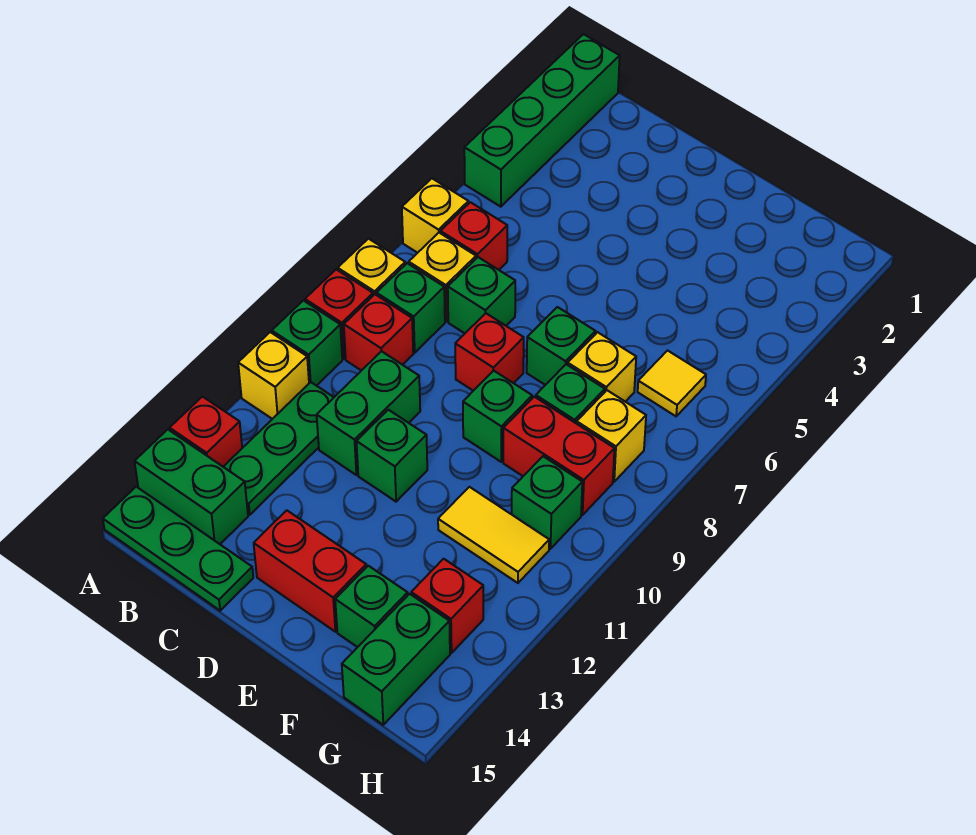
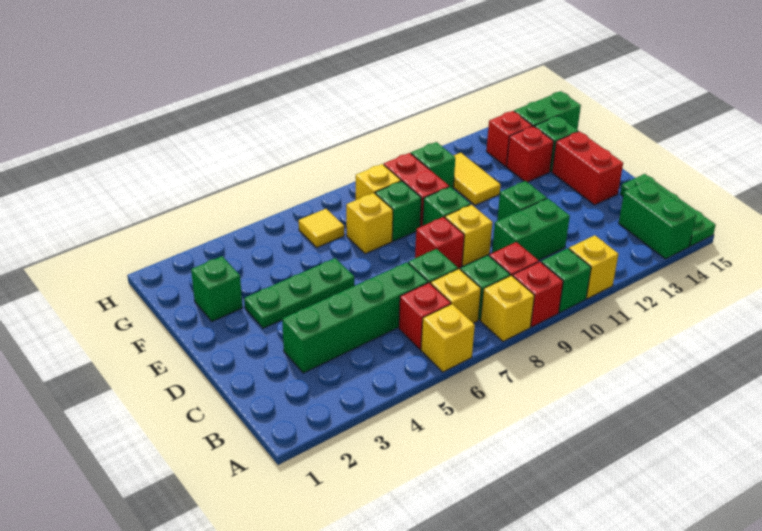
green 1x4 brick [464,34,620,207] -> green 1x4 brick moved to [282,262,428,373]
red 1x1 brick [170,397,242,466] -> red 1x1 brick moved to [507,126,554,182]
green 1x3 plate [223,382,334,515] -> green 1x3 plate moved to [244,258,354,328]
none -> yellow 1x1 brick [445,205,492,266]
green 1x1 brick [527,307,596,385] -> green 1x1 brick moved to [191,256,242,321]

